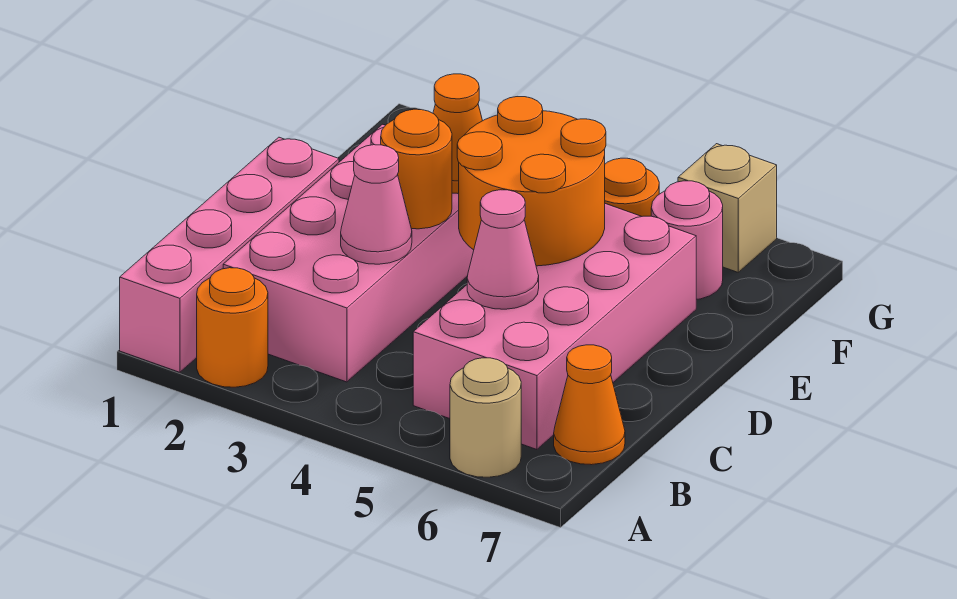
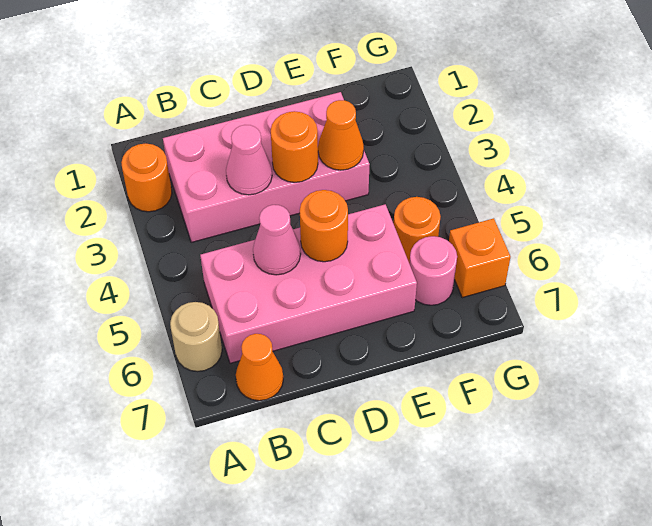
pink 1x4 brick [120,137,339,372] -> none
orange 2x2 round brick [457,97,606,266] -> orange 1x1 round brick [300,190,348,262]
tan 1x1 brick [678,144,777,272] -> orange 1x1 brick [449,218,510,298]

